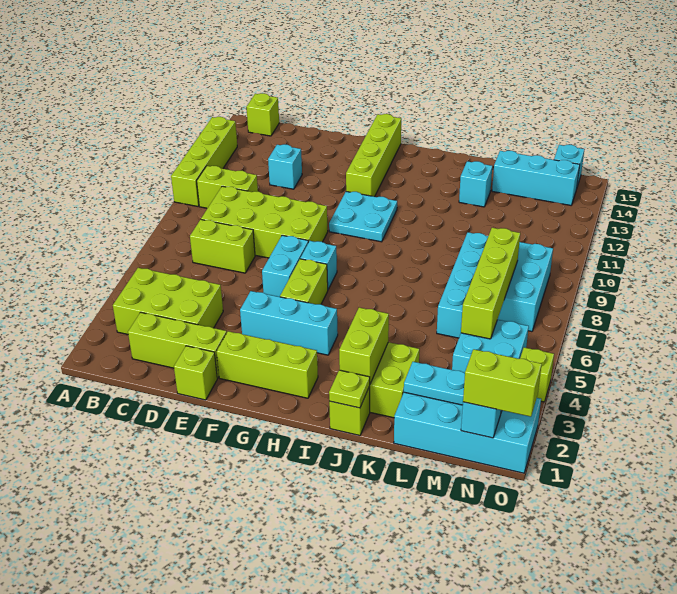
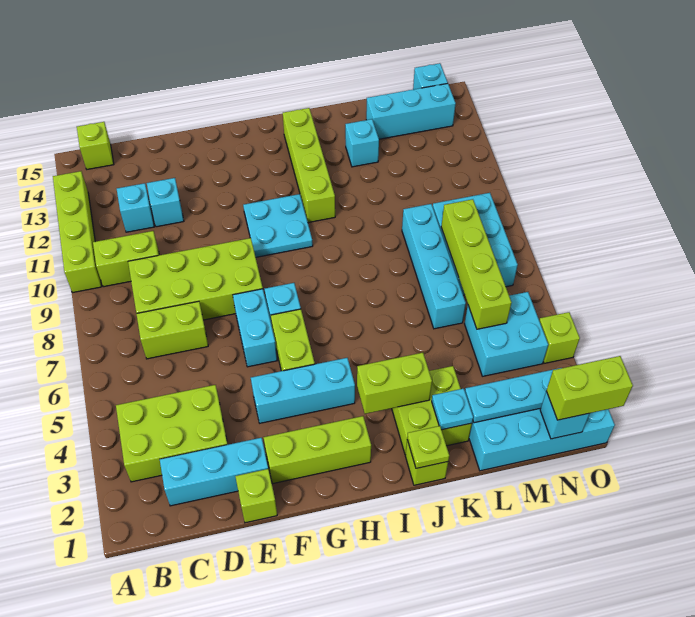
lime 1x3 brick [128,312,227,378] -> cyan 1x3 brick [160,438,268,506]
none -> cyan 1x1 brick [117,183,154,232]
lime 1x4 brick [346,114,401,197] -> lime 1x4 brick moved to [283,108,335,223]
lime 1x2 brick [339,307,389,384] -> lime 1x2 brick turned to [357,353,432,414]
none -> cyan 1x1 plate [432,389,473,430]

